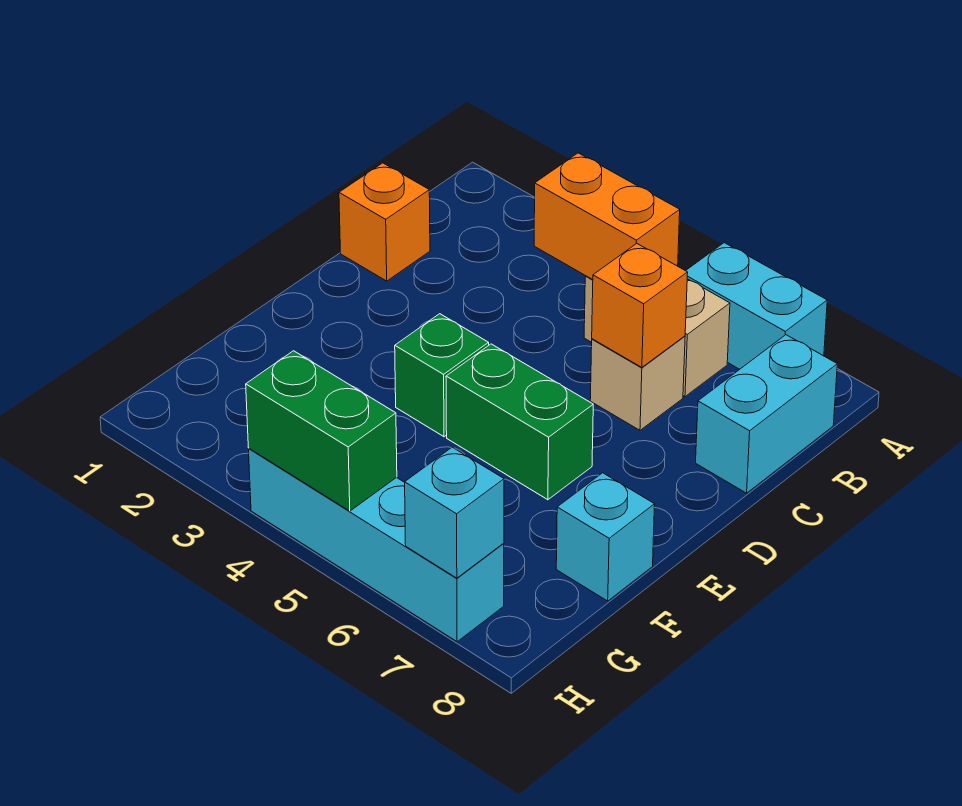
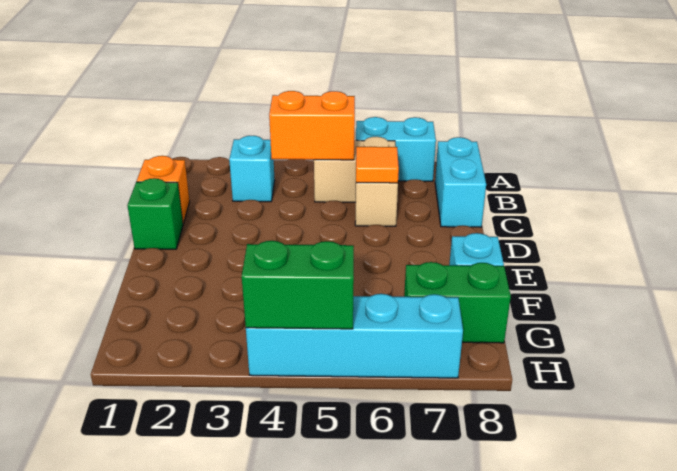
orange 1x1 brick [592,243,688,367] -> orange 1x1 tile [356,147,399,183]
green 1x1 brick [395,314,489,437] -> green 1x1 brick moved to [127,178,183,249]
green 1x2 brick [446,344,593,500] -> green 1x2 brick moved to [404,262,511,343]
cyan 1x1 brick [405,447,504,578] -> cyan 1x1 brick moved to [229,136,275,202]

